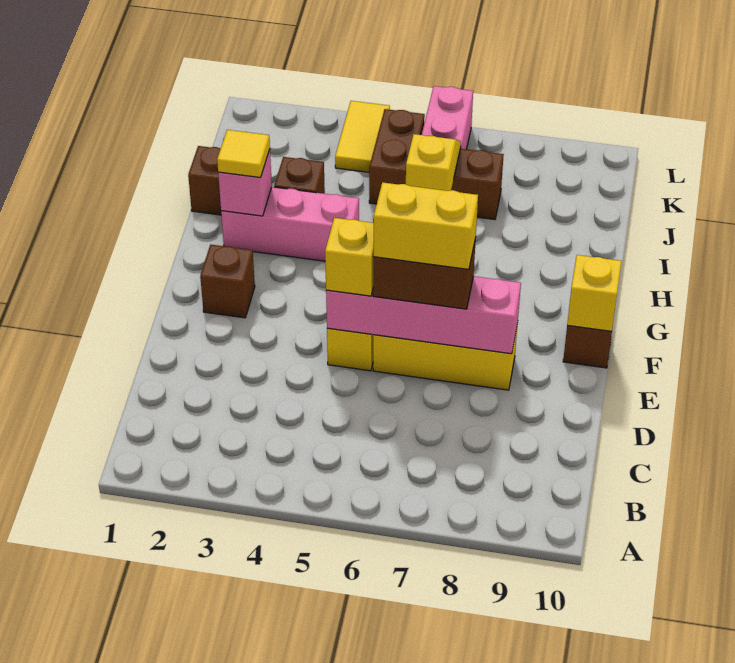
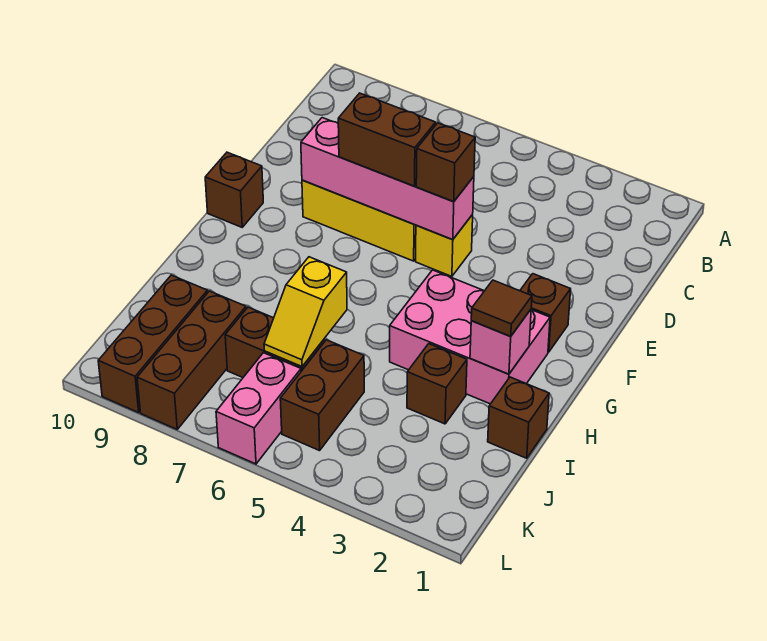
yellow 1x1 brick [325,218,374,296] -> brown 1x1 brick [416,123,475,202]
yellow 1x2 brick [374,182,478,269] -> none
yellow 1x1 brick [567,255,622,331] -> none
pink 1x3 brick [221,187,359,261] -> pink 2x3 brick [390,270,550,404]
yellow 1x1 tile [217,130,270,178] -> brown 1x1 tile [471,280,532,336]
none -> brown 1x3 brick [137,291,246,429]
none -> brown 1x3 brick [98,275,208,412]
yellow 1x2 tile [335,101,390,172] -> none

